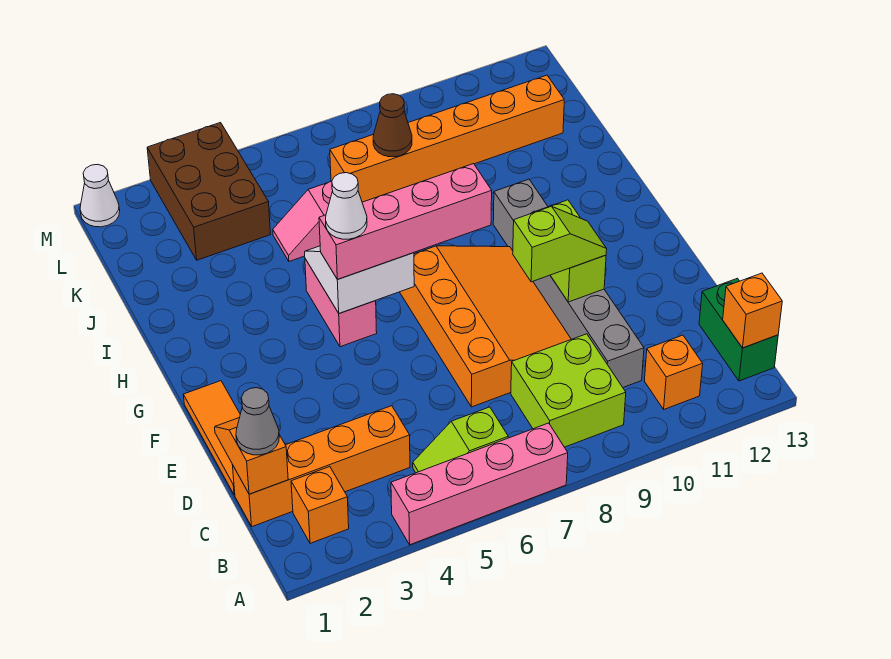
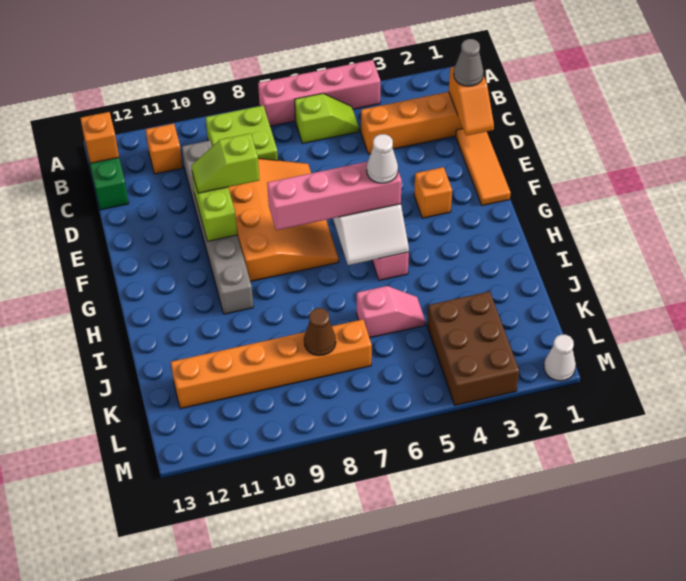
orange 1x1 brick [291,467,349,543] -> orange 1x1 brick moved to [414,167,452,218]
orange 3x4 slope [400,246,571,407] -> orange 3x4 slope turned to [228,158,339,282]

